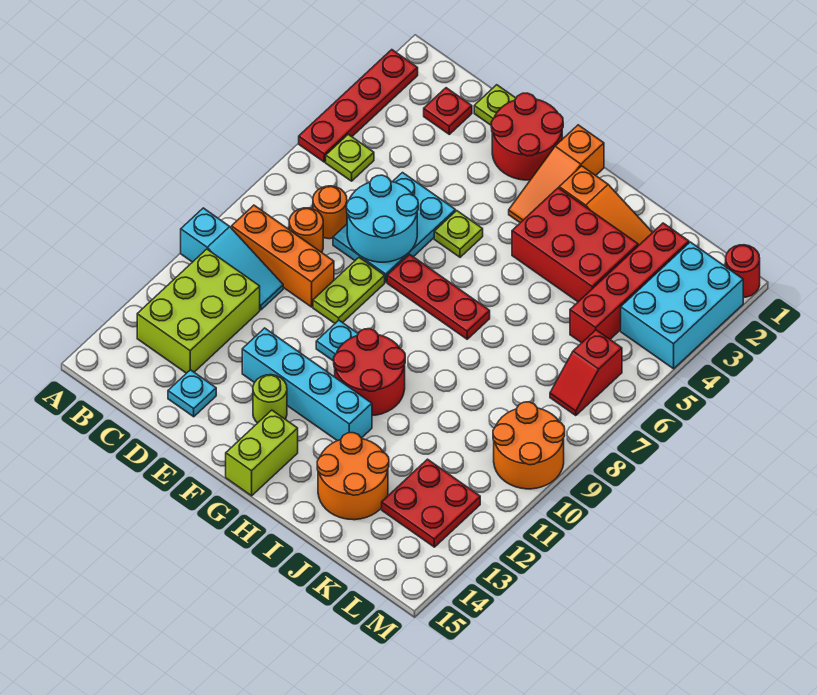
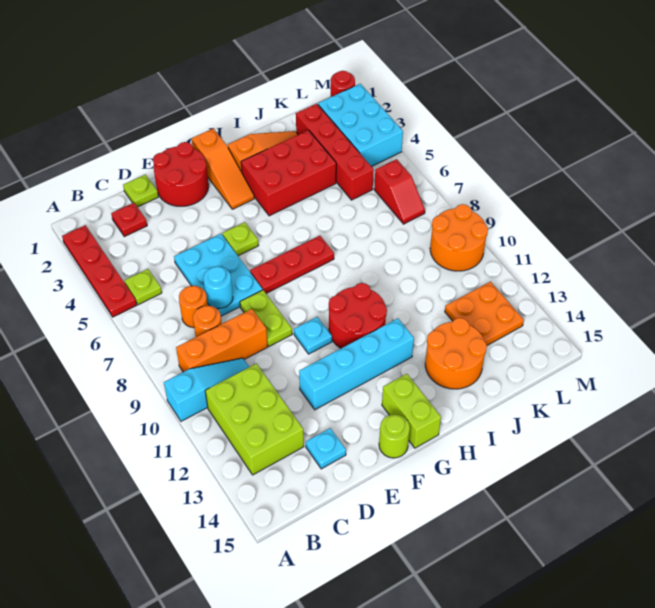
cyan 2x2 round brick [346,175,418,262] -> cyan 1x1 round brick [203,266,233,309]
lime 1x1 round brick [253,375,287,423] -> lime 1x1 round brick moved to [379,414,410,458]
red 2x2 plate [382,459,480,547] -> orange 2x2 plate [445,282,524,345]

